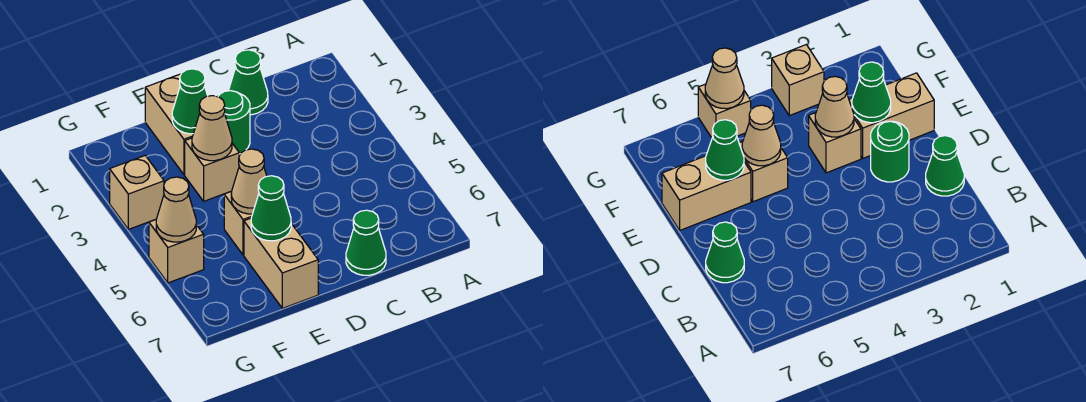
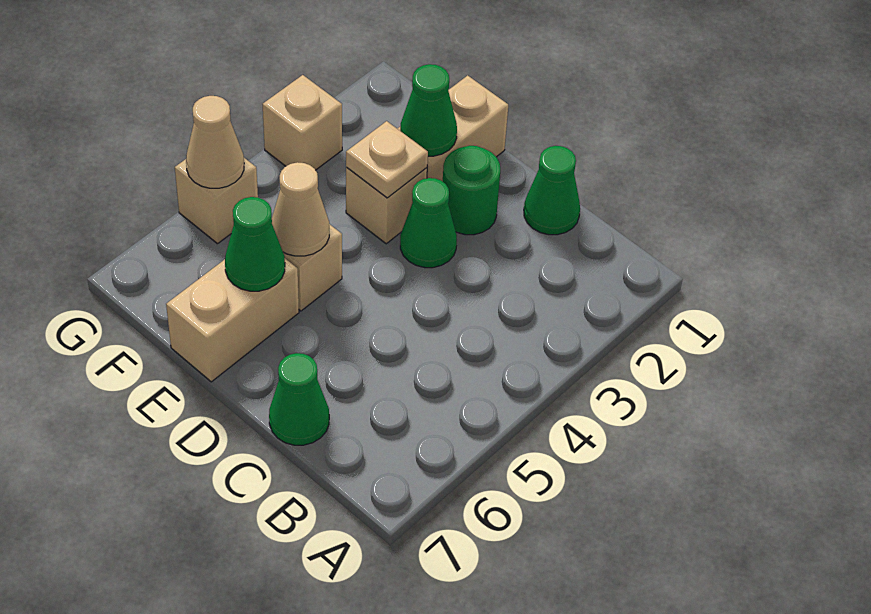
none -> green 1x1 cone [400,178,457,268]
tan 1x1 cone [192,96,232,161] -> tan 1x1 plate [346,121,428,198]

